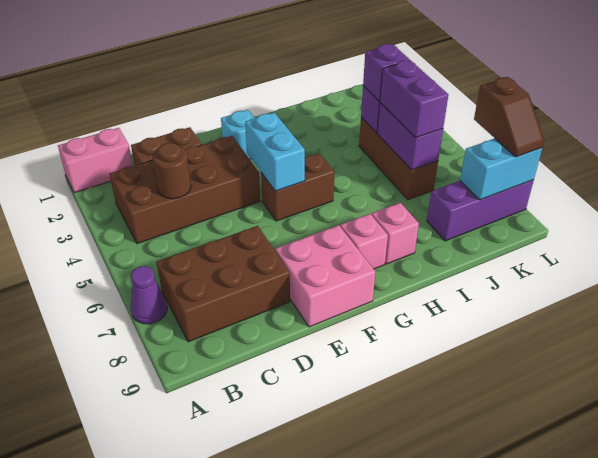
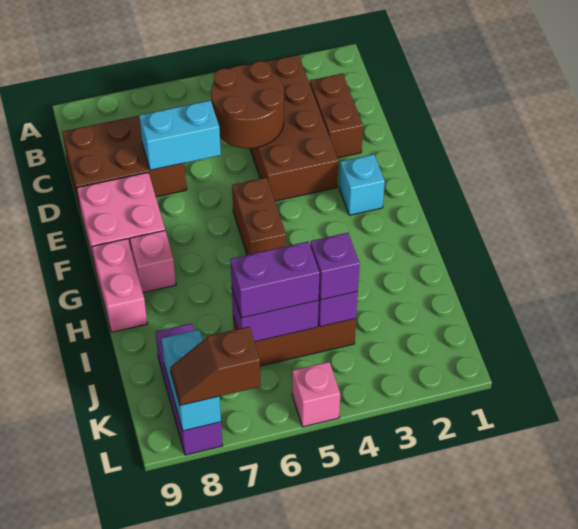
pink 1x2 brick [58,128,133,193] -> pink 1x2 brick moved to [92,239,147,332]
purple 1x1 cone [130,266,167,324] -> none
brown 2x3 brick [157,226,290,342] -> brown 2x3 brick turned to [62,116,187,208]
brown 1x1 round brick [153,143,191,199] -> brown 2x2 round brick [211,61,284,148]
cyan 1x2 brick [245,113,305,191] -> cyan 1x2 brick moved to [139,100,221,170]
pink 1x1 brick [371,203,419,264] -> pink 1x1 brick moved to [292,362,340,427]

